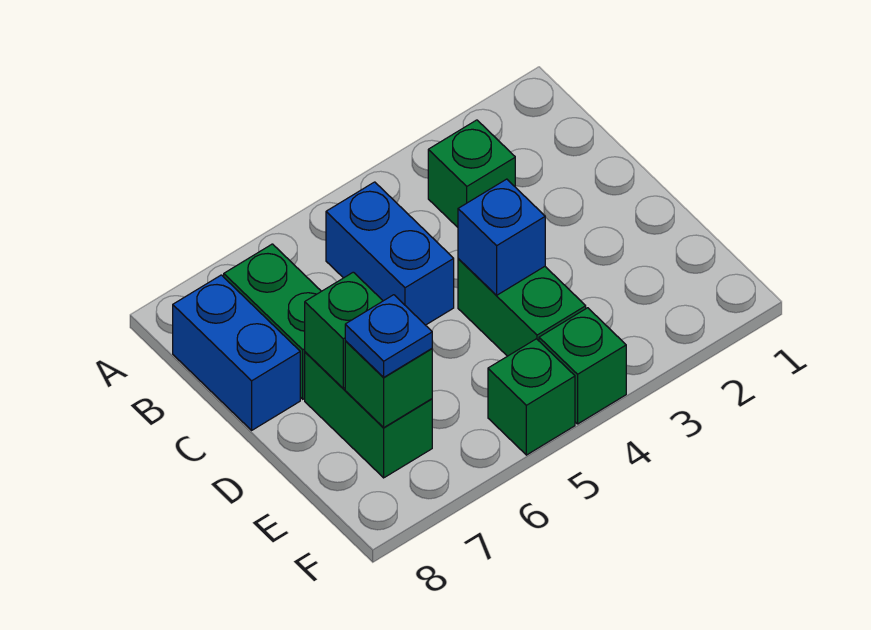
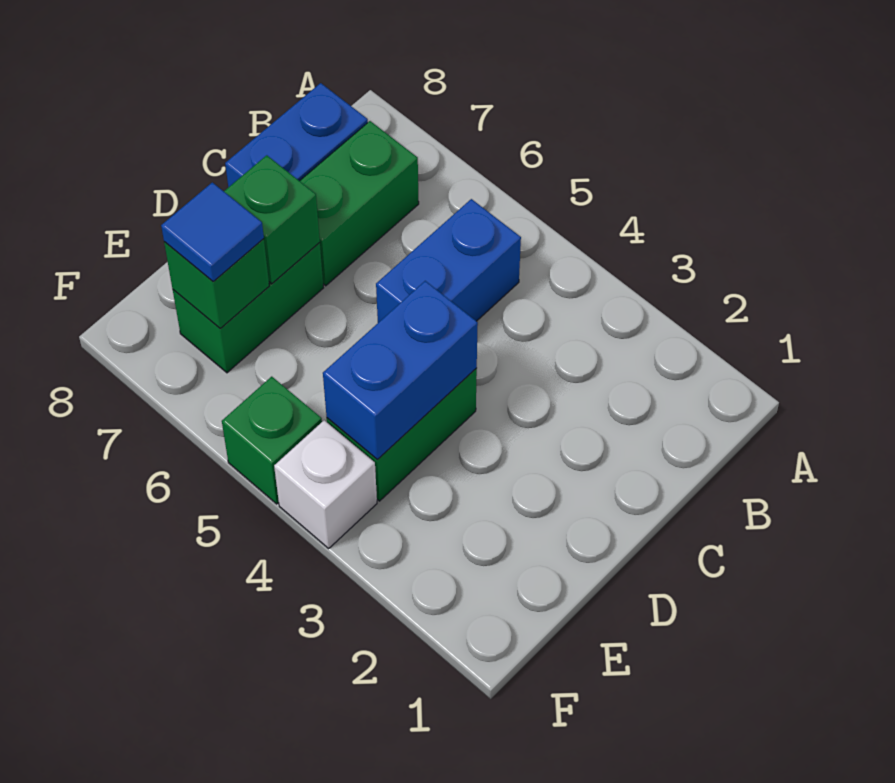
green 1x1 brick [428,120,515,227] -> none
blue 1x1 brick [458,179,545,295] -> blue 1x2 brick [323,281,478,459]
blue 1x1 plate [345,295,432,377] -> blue 1x1 tile [161,182,264,281]
green 1x1 brick [539,308,626,424] -> white 1x1 brick [274,420,377,548]

